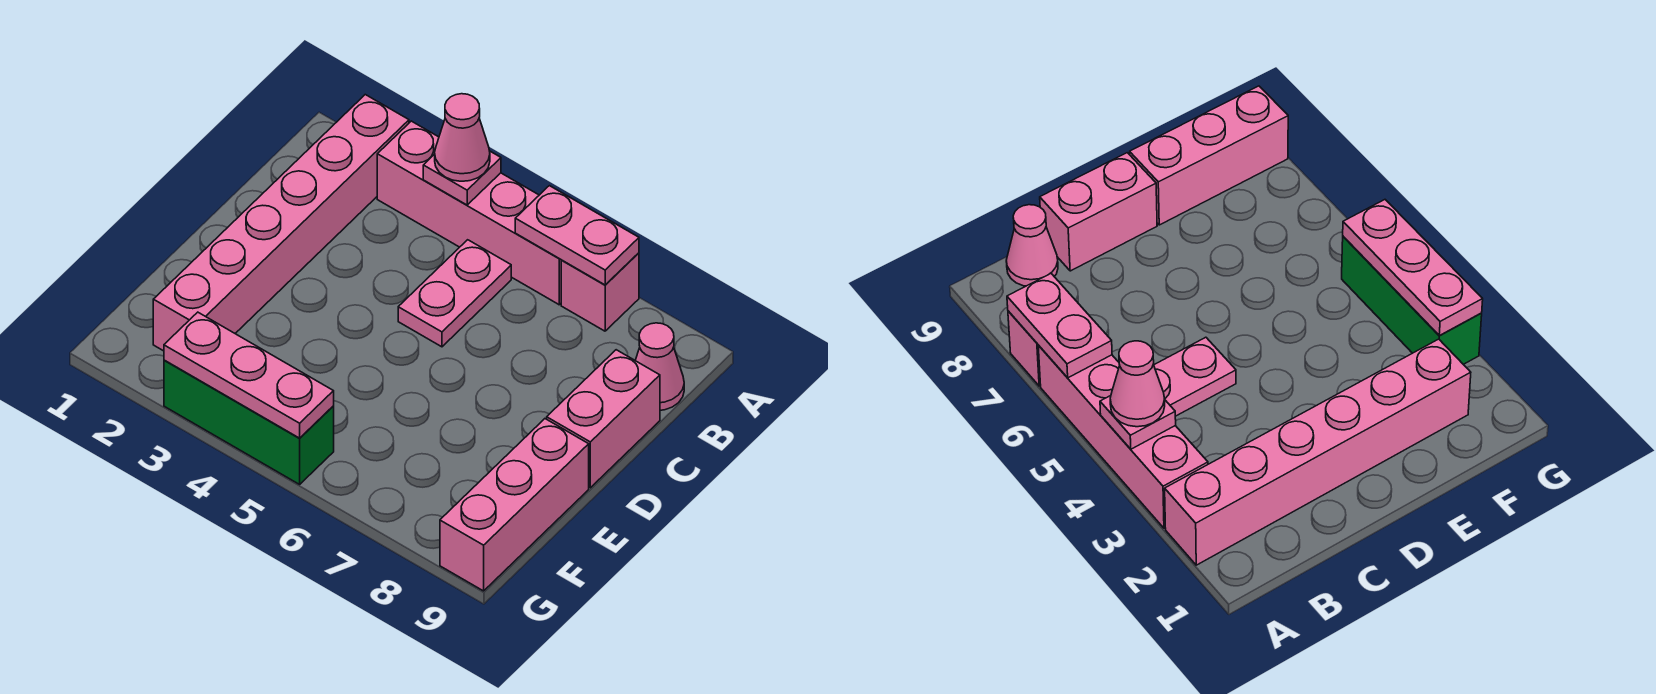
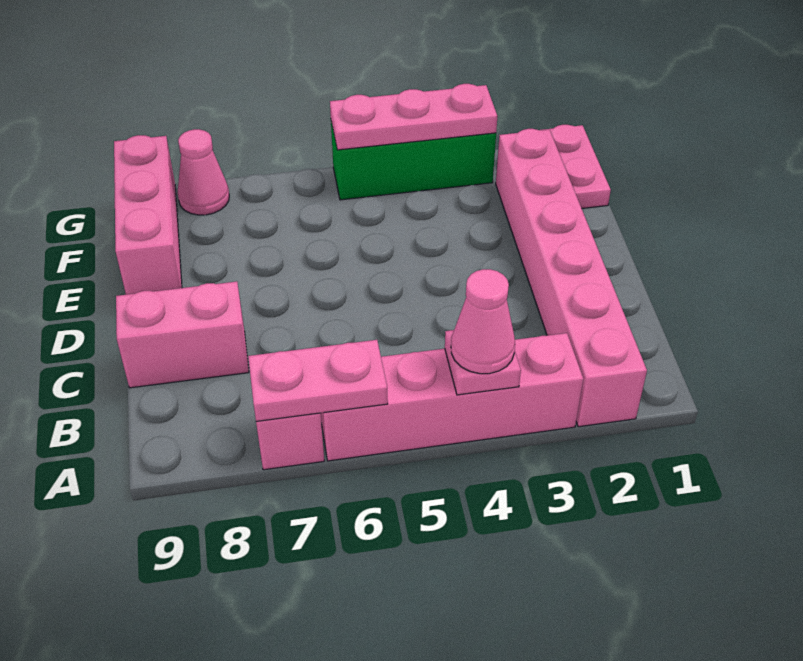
pink 1x2 plate [398,240,511,347] -> pink 1x2 plate moved to [543,125,611,208]
pink 1x1 cone [635,323,684,410] -> pink 1x1 cone moved to [178,129,229,215]
pink 1x2 brick [547,350,660,488] -> pink 1x2 brick turned to [116,282,249,388]

